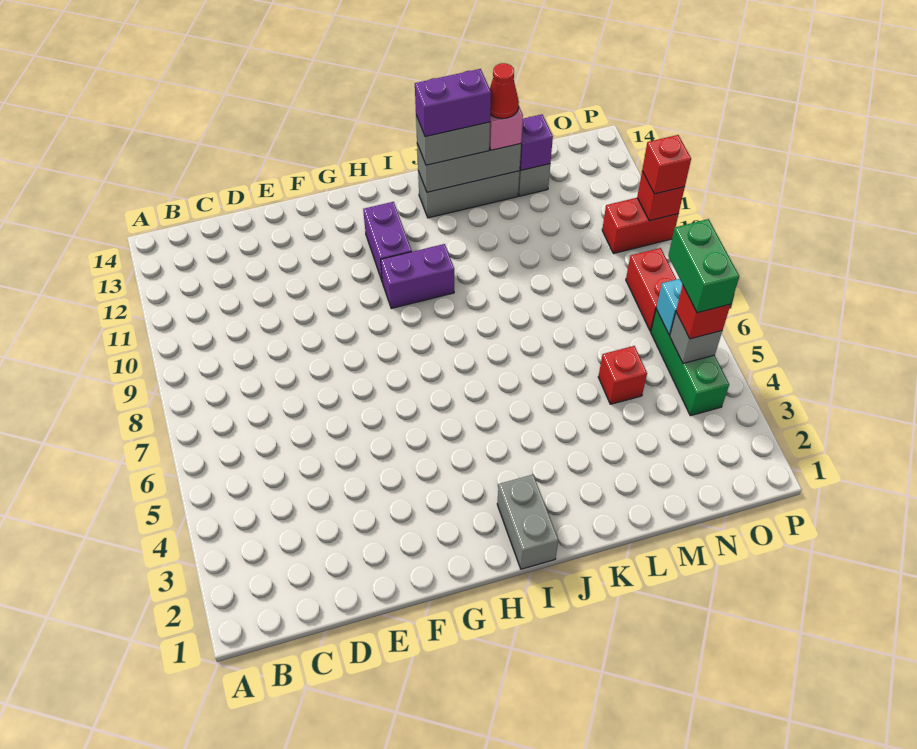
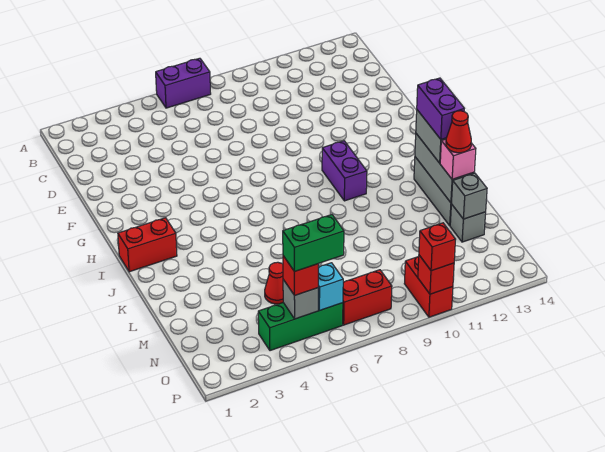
purple 1x2 brick [363,202,412,280] -> purple 1x2 brick moved to [156,58,211,108]
grey 1x2 brick [497,475,558,569] -> red 1x2 brick [118,218,177,272]
red 1x1 brick [598,346,647,404] -> red 1x1 cone [265,262,283,304]
purple 1x1 brick [520,114,553,170] -> grey 1x1 brick [452,173,487,219]

